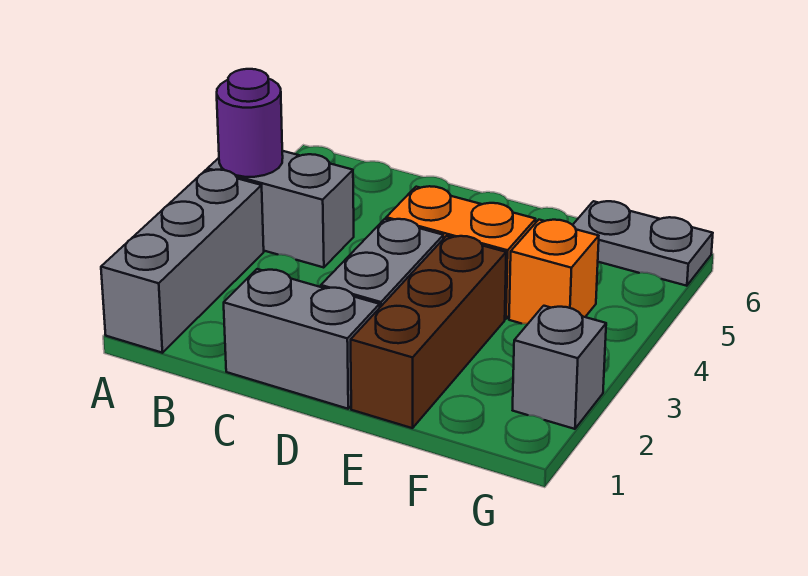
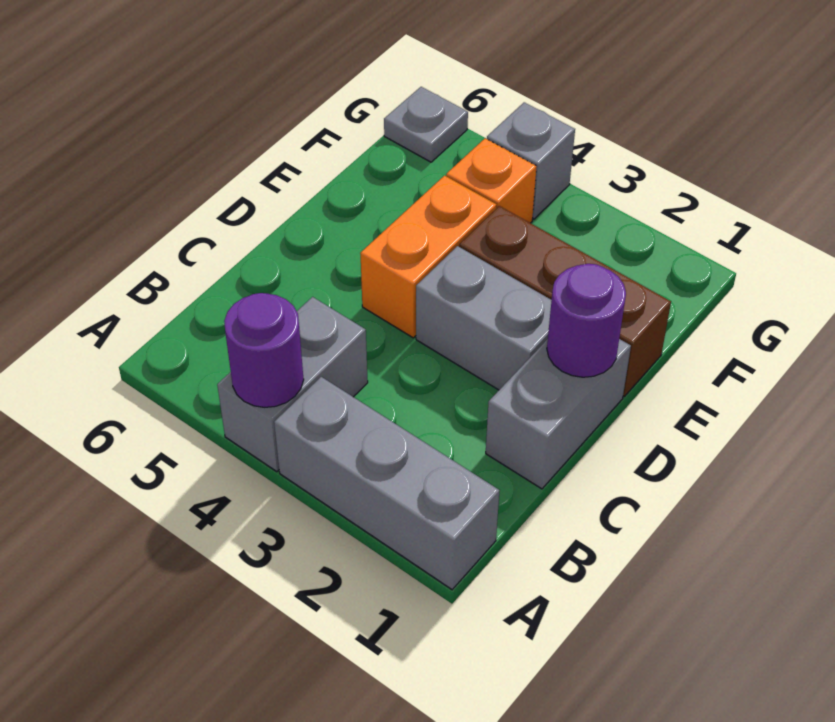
none -> purple 1x1 round brick [547,264,626,377]
grey 1x2 plate [573,201,713,286] -> grey 1x1 plate [384,87,468,162]
grey 1x1 brick [513,306,606,429] -> grey 1x1 brick moved to [487,102,575,219]

